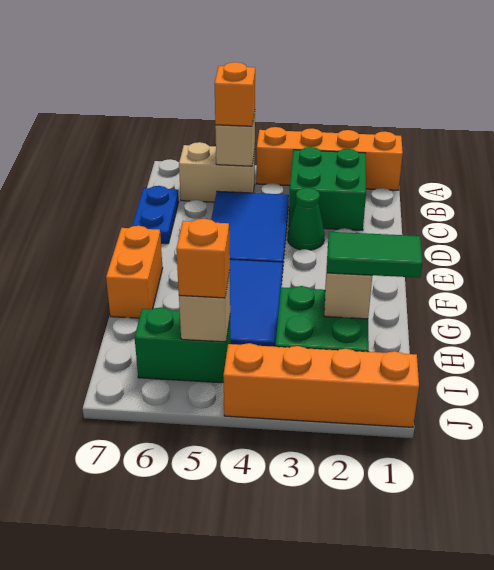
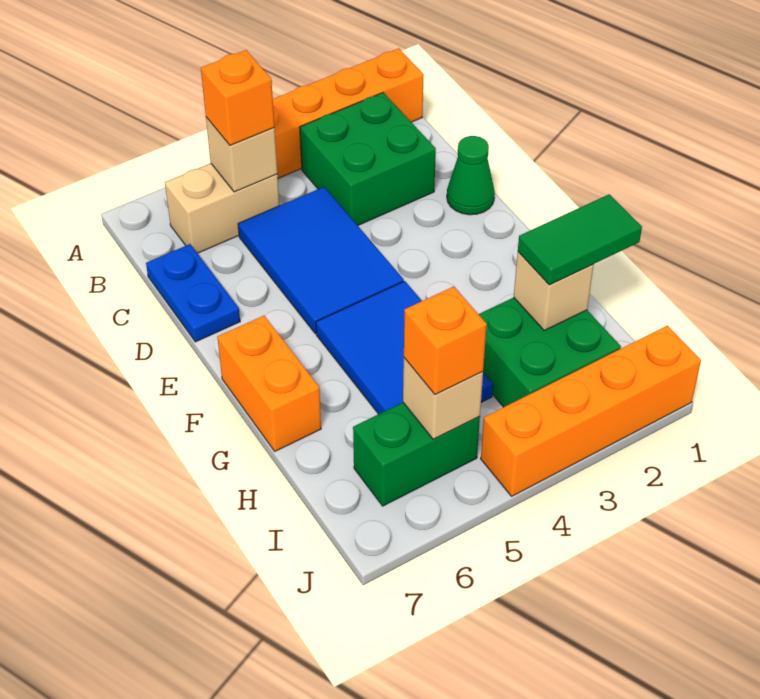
green 1x1 cone [288,188,325,250] -> green 1x1 cone moved to [447,136,495,215]

